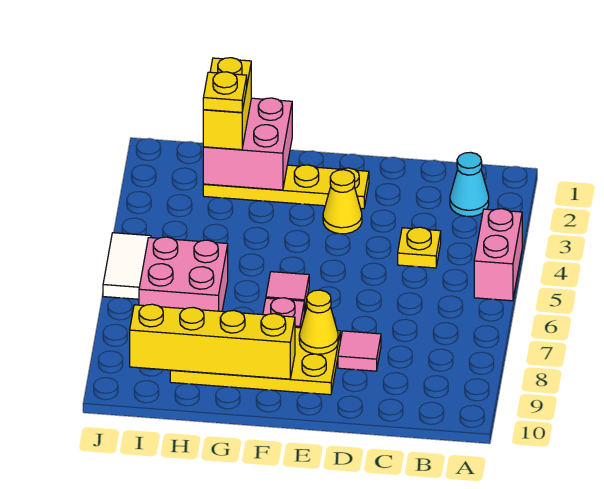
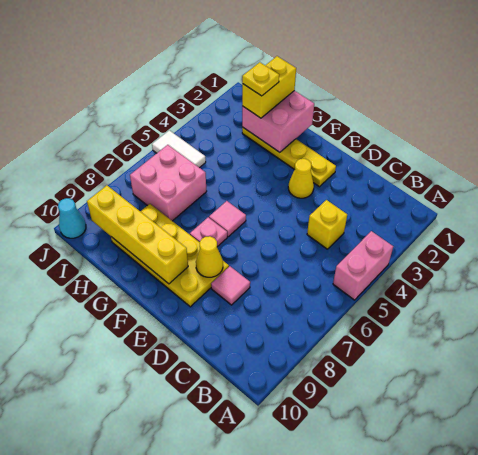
cyan 1x1 cone [450,152,489,216] -> cyan 1x1 cone moved to [58,198,86,238]
yellow 1x1 plate [398,227,441,268] -> yellow 1x1 brick [307,200,347,249]
white 1x2 tile [103,233,151,299] -> white 1x2 tile turned to [152,130,206,168]

